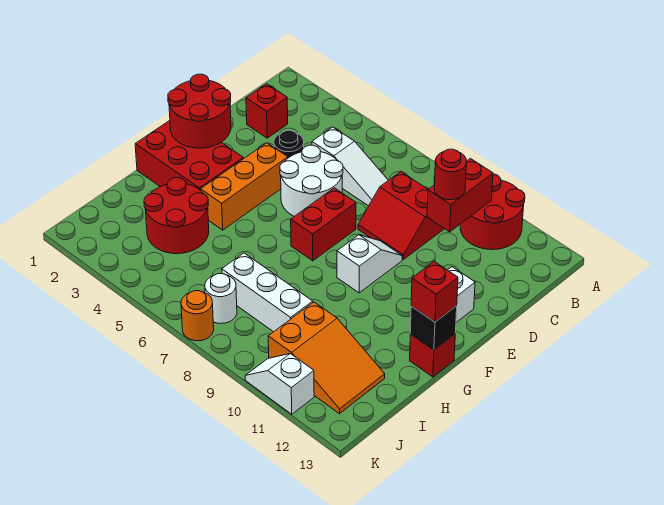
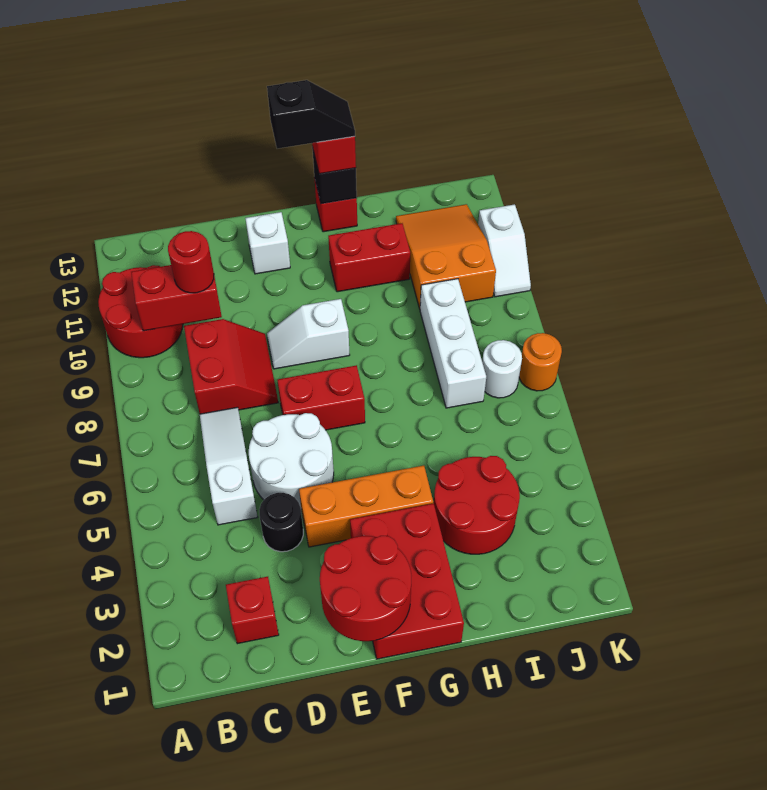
none -> black 1x2 slope [267,80,355,149]
none -> red 1x2 brick [328,223,410,292]

